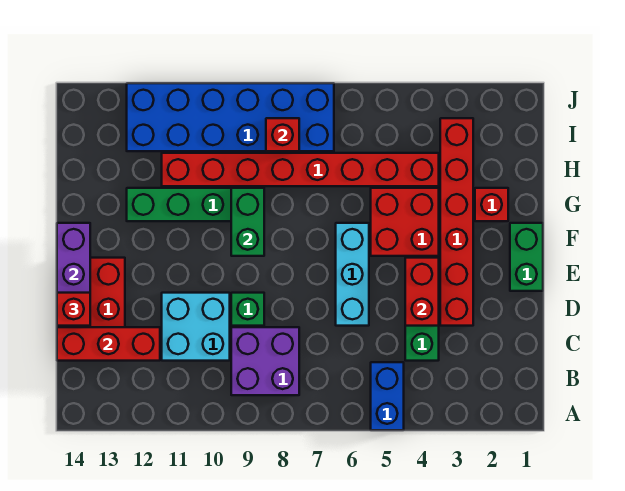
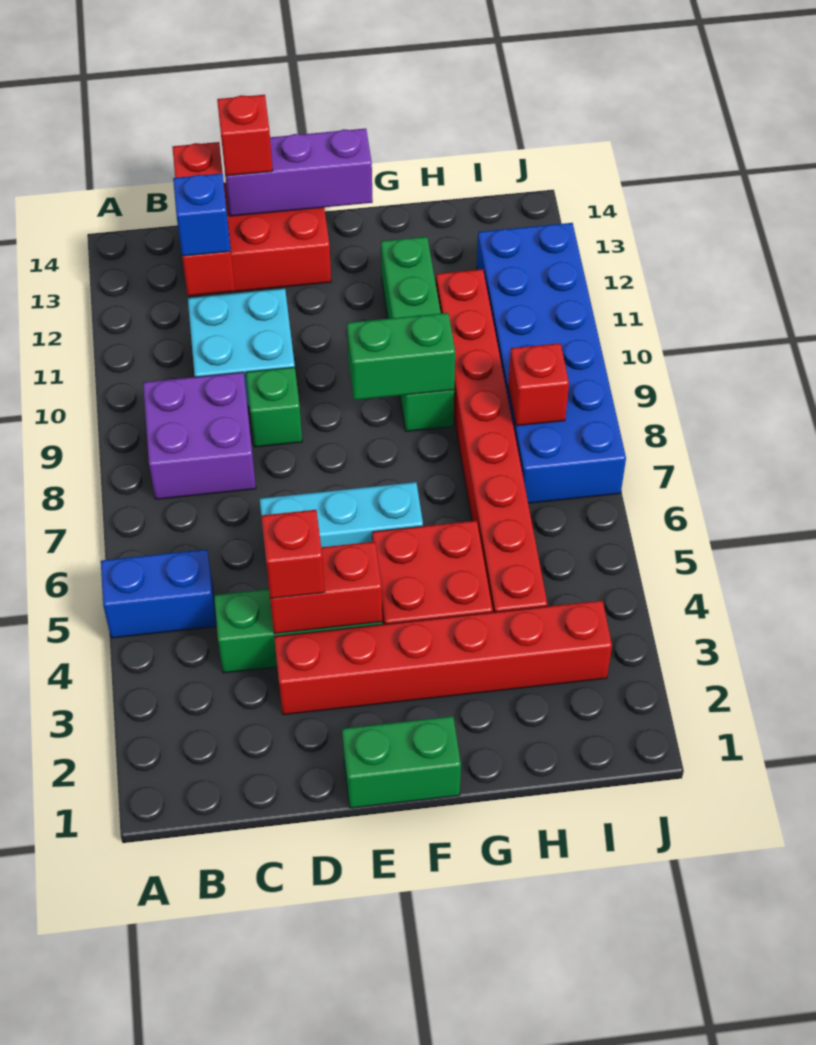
none -> blue 1x1 brick [173,173,231,256]
red 1x1 brick [475,188,508,221] -> red 1x1 brick moved to [261,510,325,599]

